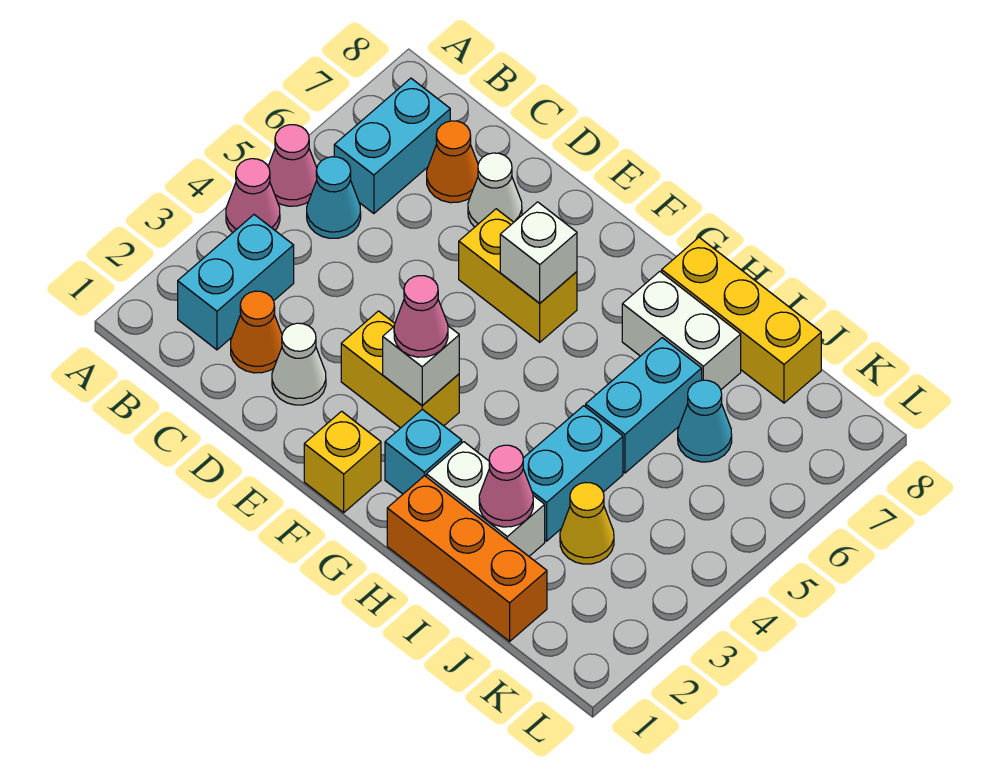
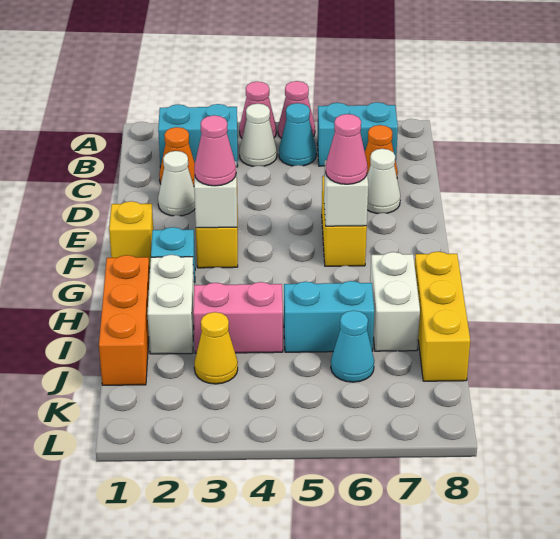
none -> white 1x1 cone [239,104,277,166]
pink 1x1 cone [479,445,533,527] -> pink 1x1 cone moved to [326,114,367,184]
cyan 1x2 brick [523,406,623,541] -> pink 1x2 brick [193,282,283,353]

